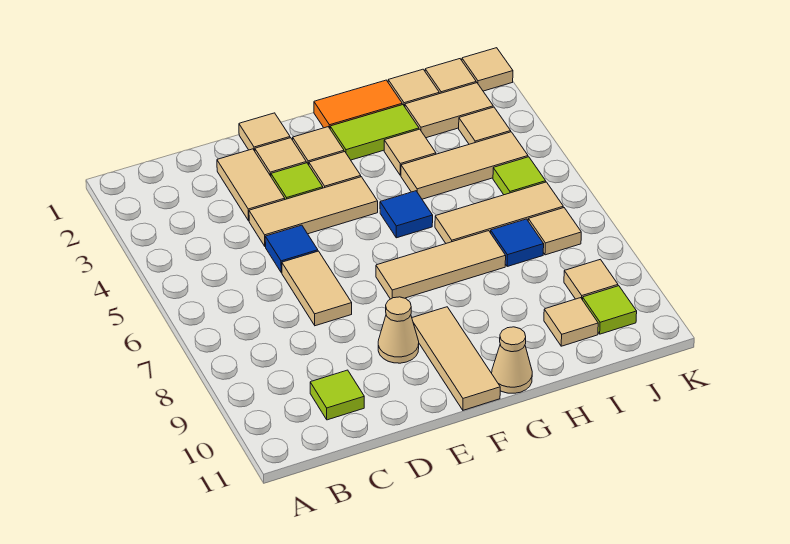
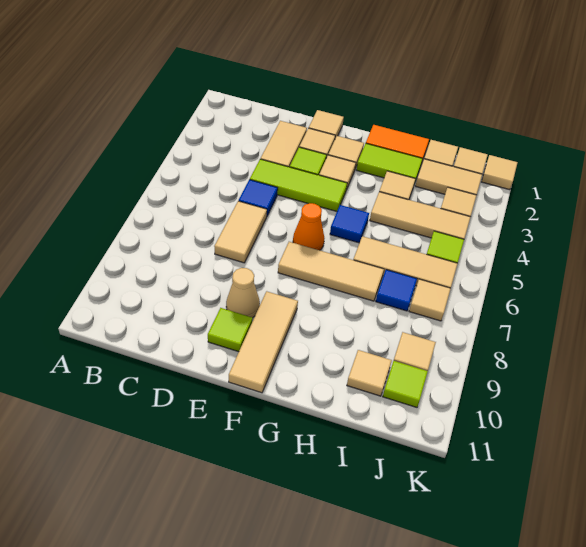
lime 1x1 tile [310,370,364,420] -> lime 1x1 tile moved to [208,308,253,352]
tan 1x3 tile [249,177,378,247] -> lime 1x3 tile [250,159,347,211]
none -> orange 1x1 cone [293,203,325,250]
tan 1x1 cone [492,327,532,393] -> none

